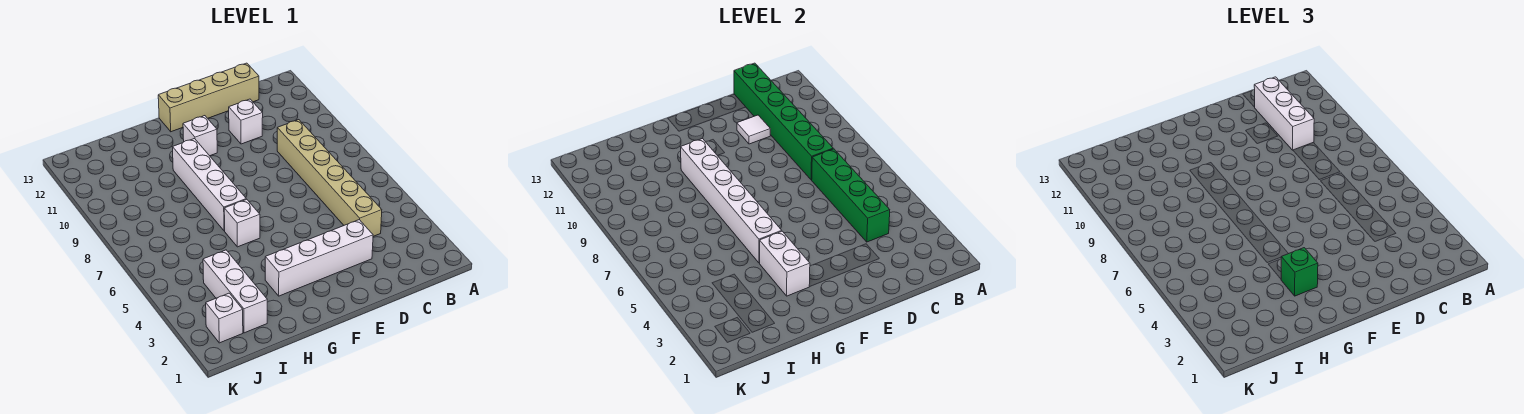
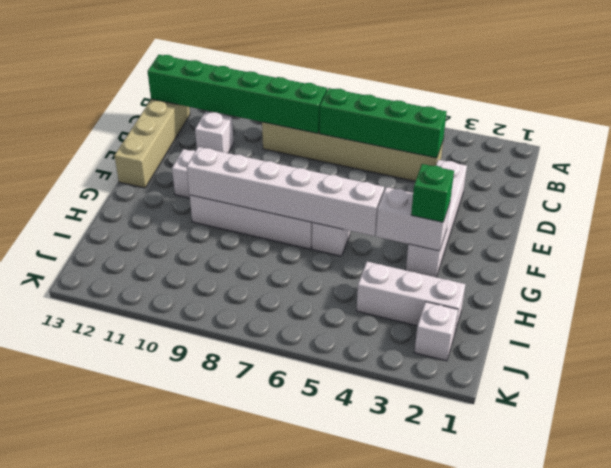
white 1x3 brick [1254,77,1314,150] -> none
white 1x1 tile [737,115,770,144] -> none

